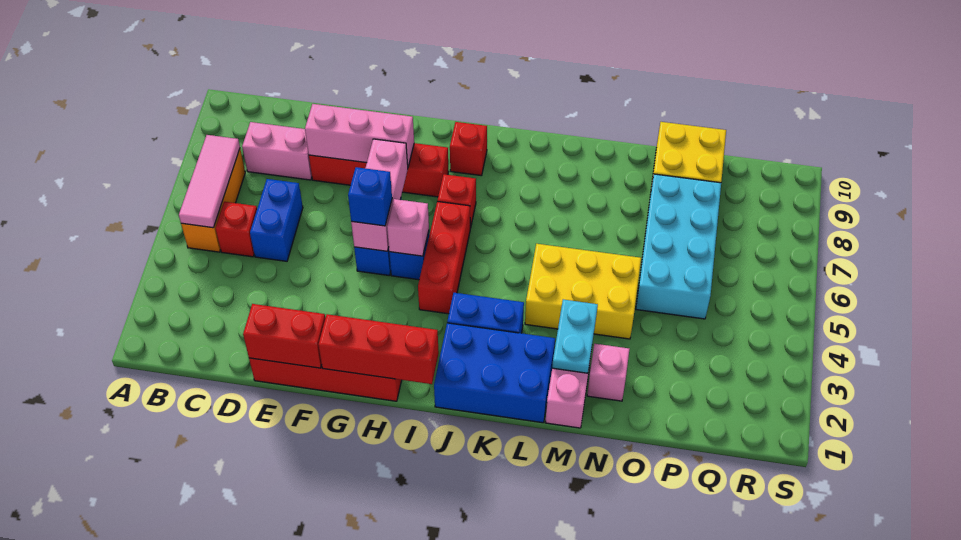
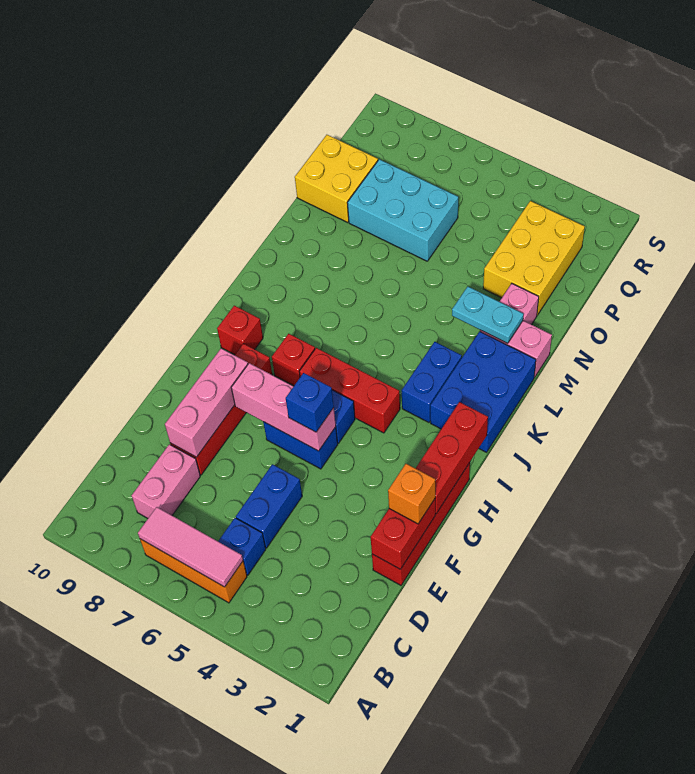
red 1x1 brick [215,202,257,257] -> blue 1x1 brick [218,518,266,575]
blue 1x2 brick [250,179,303,261] -> blue 1x2 brick turned to [236,464,302,548]
none -> orange 1x1 brick [388,464,435,524]
pink 1x1 brick [387,199,429,256] -> none
yellow 2x3 brick [525,244,641,339] -> yellow 2x3 brick moved to [483,201,585,315]
cyan 2x4 brick [636,174,721,319] -> cyan 2x3 brick [347,159,458,261]

